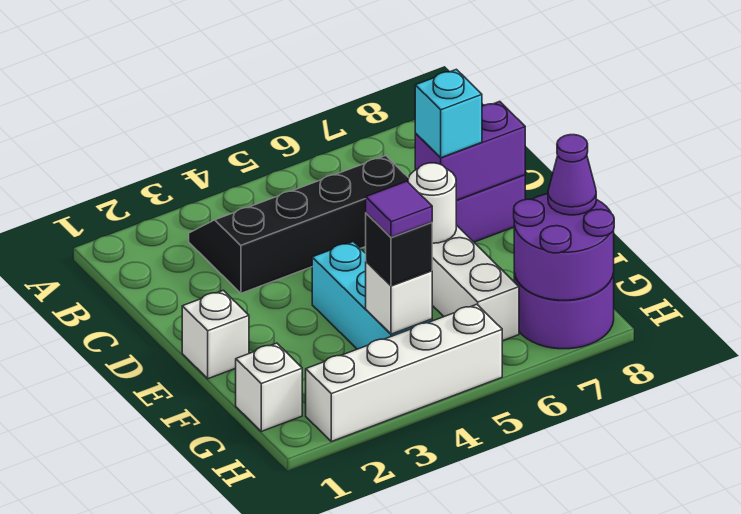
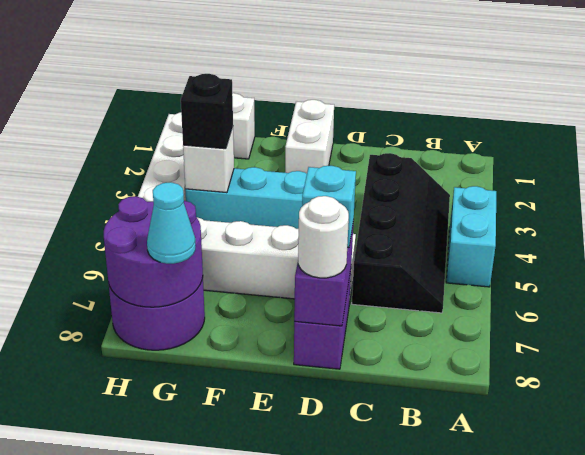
none -> cyan 1x2 brick [446,186,496,287]
white 1x1 brick [182,290,249,379] -> white 1x2 brick [285,100,334,174]
white 1x1 round brick [408,163,456,243] -> white 1x1 round brick moved to [298,196,349,278]
purple 1x1 tile [366,181,432,237] -> none
purple 1x1 cone [548,135,596,215] -> cyan 1x1 cone [147,182,196,264]

